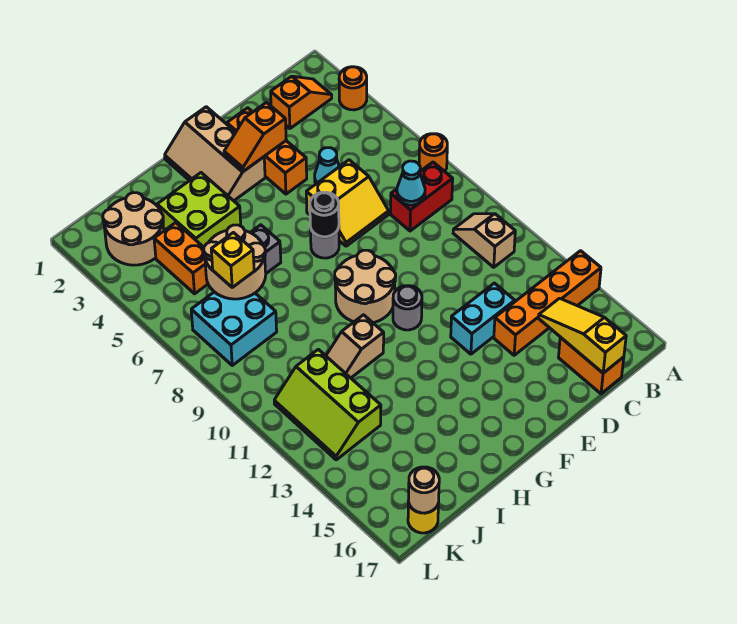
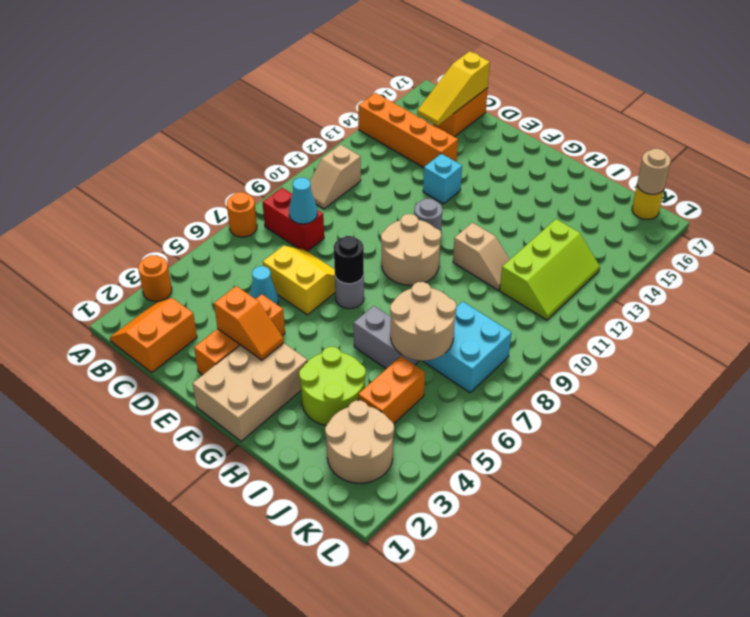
orange 1x2 slope [271,76,332,129] -> orange 2x2 slope [110,298,197,372]
cyan 1x2 brick [451,283,515,354] -> cyan 1x1 brick [423,154,462,204]
tan 2x3 slope [165,107,265,201] -> tan 2x3 brick [193,343,307,441]
lime 2x2 brick [157,173,241,247] -> lime 2x2 round brick [299,347,366,425]
yellow 1x1 brick [211,233,254,287] -> none

